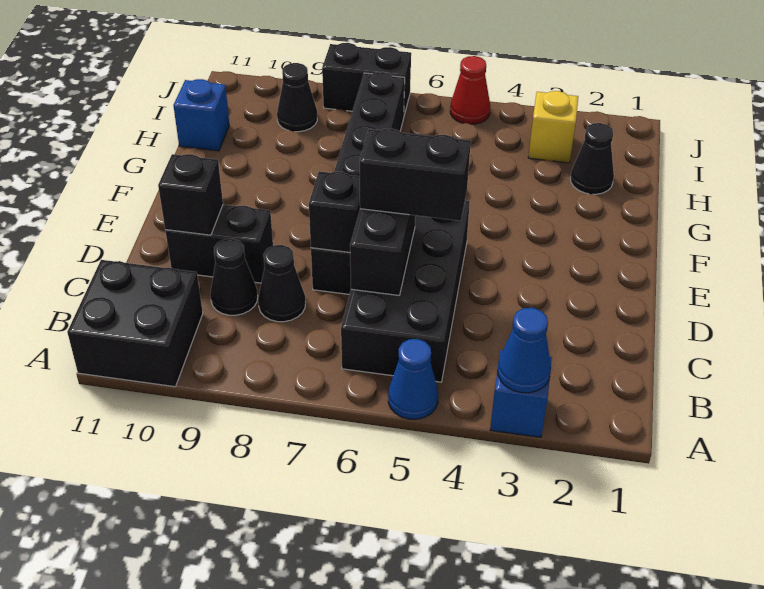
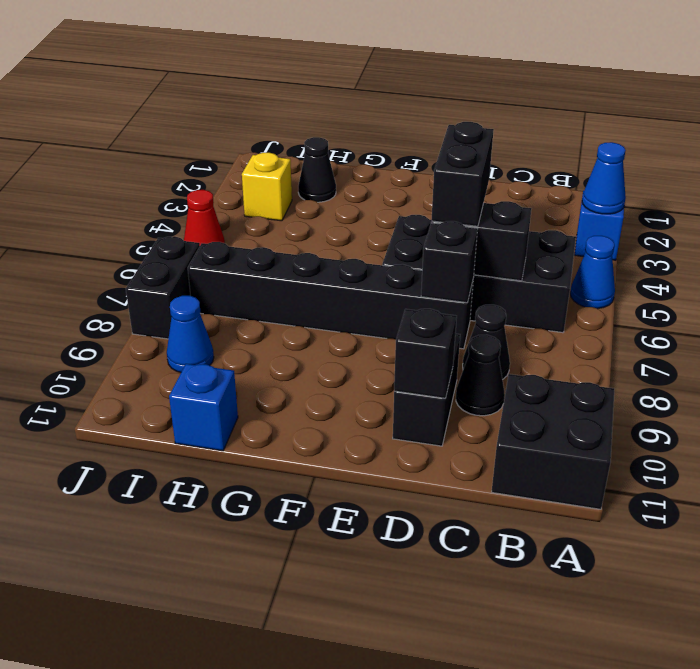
black 1x1 cone [277,63,317,132] -> blue 1x1 cone [167,296,214,372]

